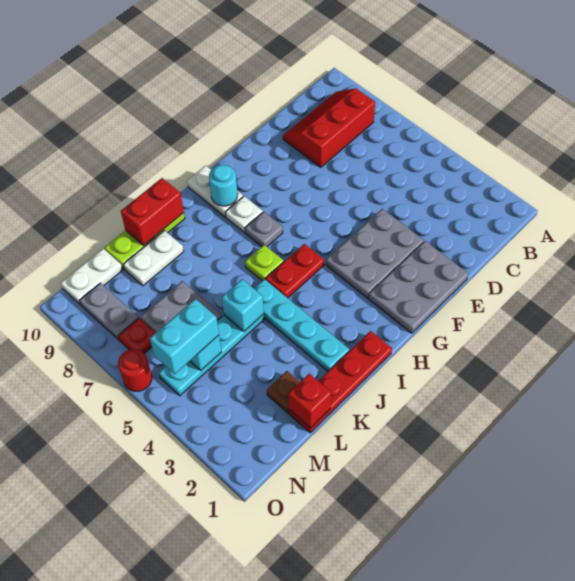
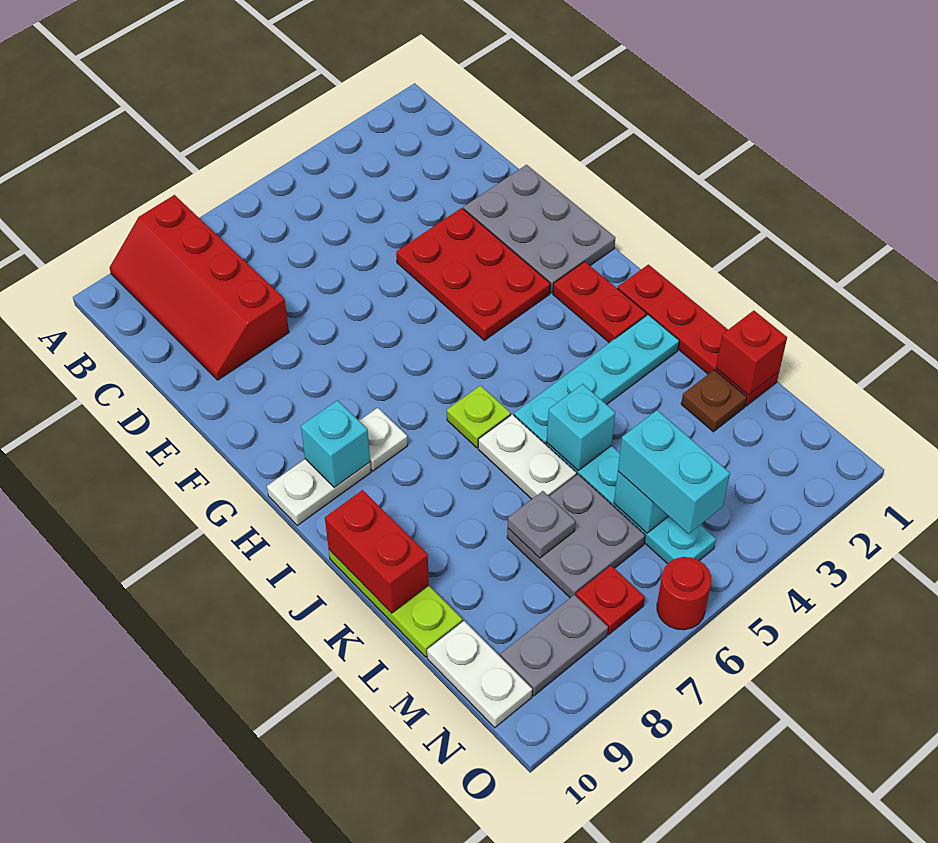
red 2x3 slope [283,88,375,167] -> red 2x4 slope [109,195,289,380]
grey 2x3 plate [326,209,424,298] -> red 2x3 plate [396,208,550,340]
red 1x2 plate [265,244,324,298] -> red 1x2 plate moved to [553,262,647,343]
grey 1x1 plate [245,212,283,247] -> grey 1x1 plate moved to [508,491,576,558]
cyan 1x1 round brick [209,165,238,206] -> cyan 1x1 brick [301,400,370,487]
white 1x2 plate [123,230,184,286] -> white 1x2 plate moved to [478,414,576,499]

